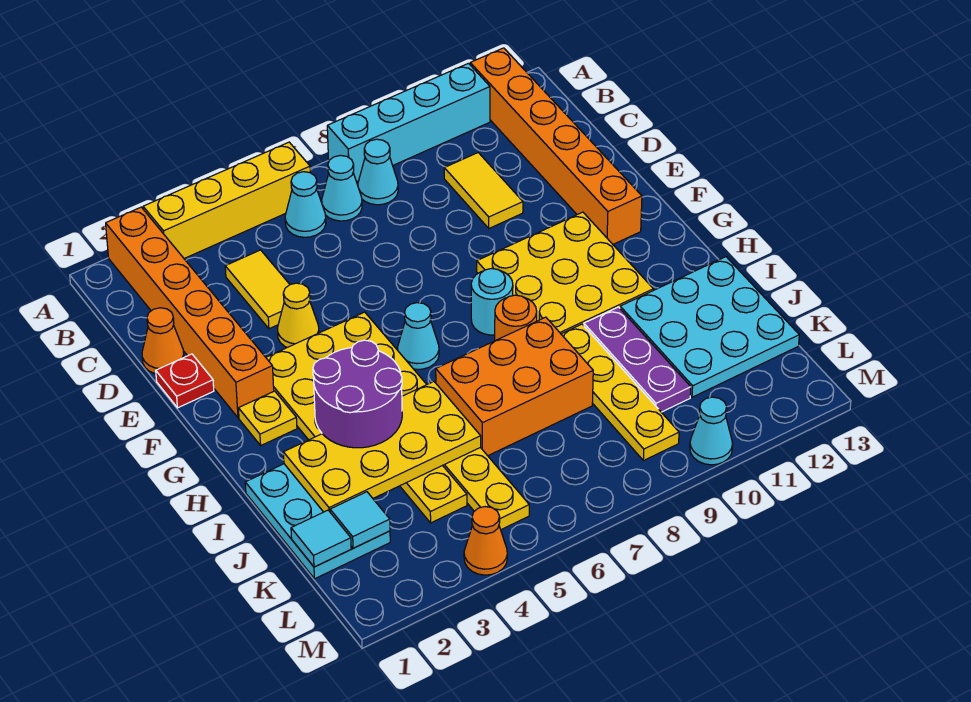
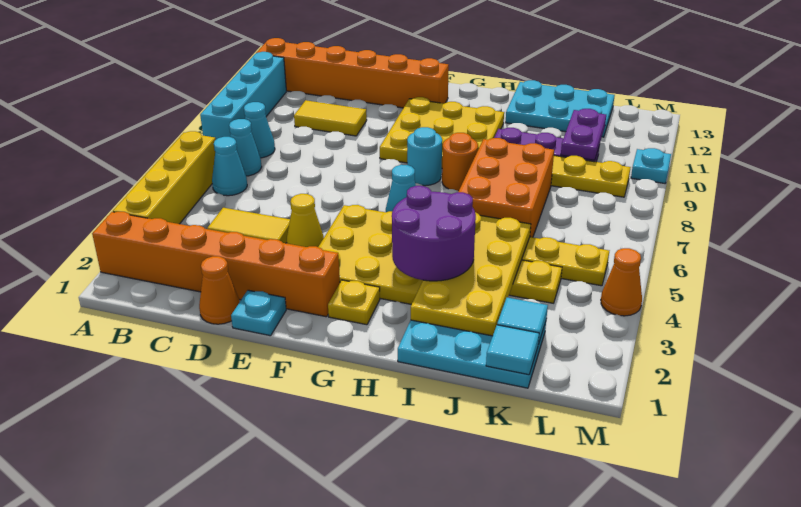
red 1x1 plate [156,354,214,408] -> cyan 1x1 plate [231,290,286,336]
cyan 3x3 plate [620,257,799,397] -> cyan 2x3 plate [506,80,615,137]
none -> purple 1x2 plate [561,109,606,160]
cyan 1x1 cone [690,397,733,465] -> cyan 1x1 plate [631,148,671,183]

